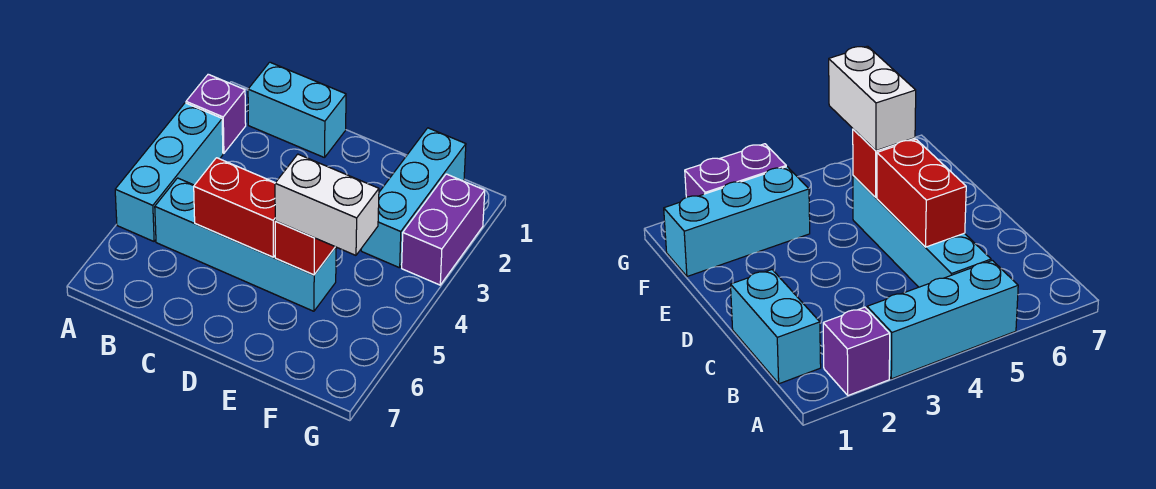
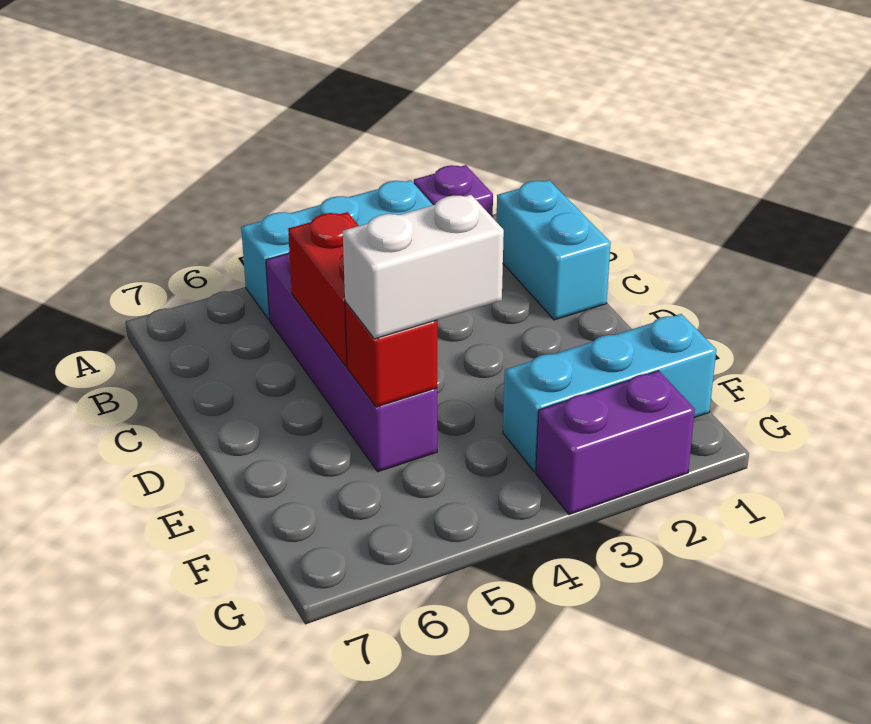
cyan 1x4 brick [155,178,336,311] -> purple 1x4 brick [266,252,437,472]
white 1x2 brick [275,154,379,255] -> white 1x2 brick turned to [343,195,504,339]

